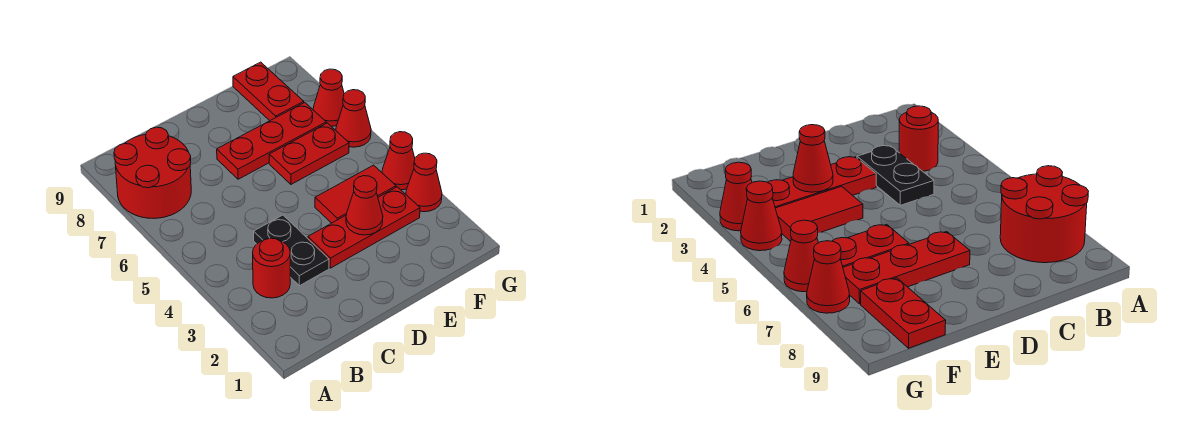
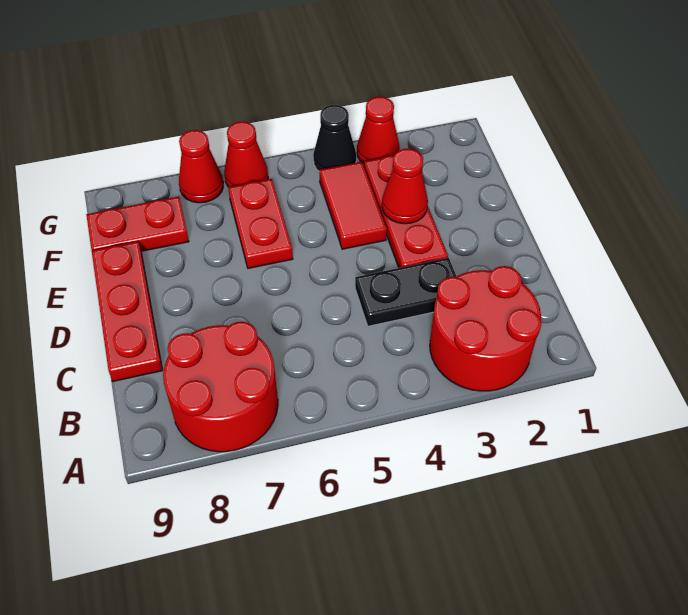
red 1x1 round brick [253,238,290,298] -> red 2x2 round brick [430,266,541,391]
red 1x3 plate [217,102,326,179] -> red 1x3 plate moved to [92,241,163,381]
red 1x1 cone [382,132,415,190] -> black 1x1 cone [313,105,356,171]

